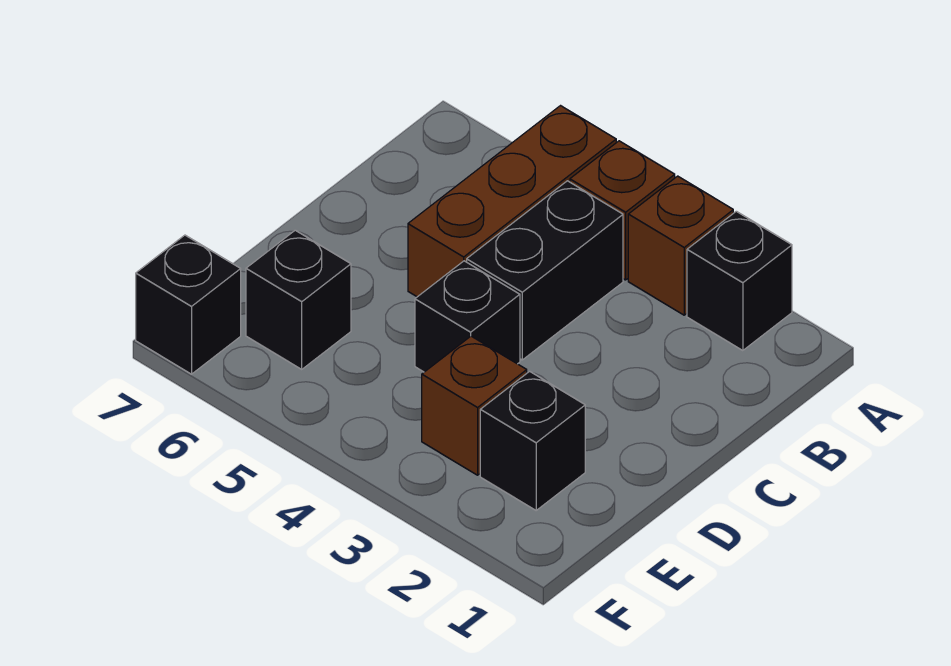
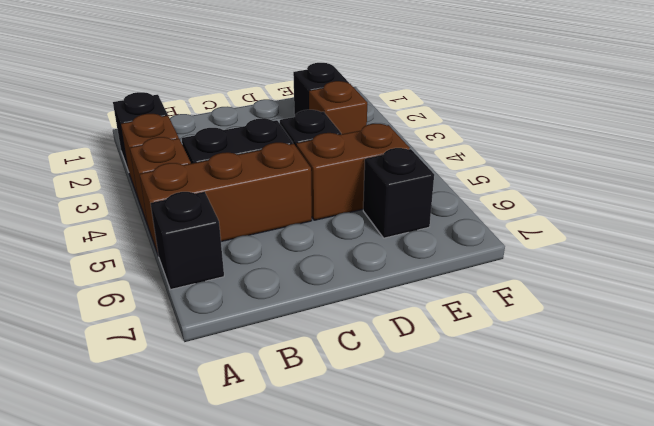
none -> brown 1x2 brick [296,124,410,220]
black 1x1 brick [136,235,241,374] -> black 1x1 brick moved to [151,192,224,290]

